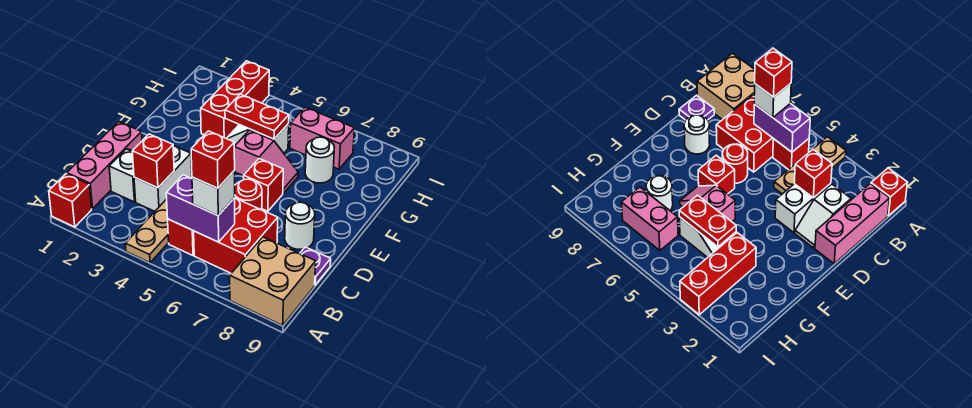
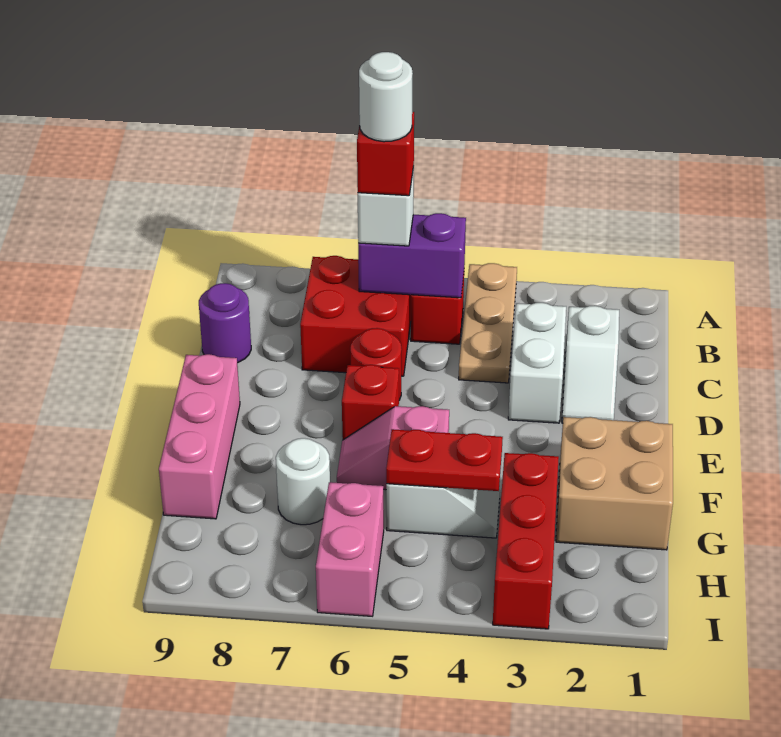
red 1x1 brick [49,174,92,227] -> none
tan 2x2 brick [230,237,316,325] -> tan 2x2 brick moved to [556,417,673,550]
pink 1x3 brick [67,122,142,209] -> pink 1x3 brick moved to [159,354,240,519]
red 1x1 brick [132,134,174,188] -> none
purple 1x1 plate [300,247,331,285] -> purple 1x1 round brick [199,283,251,363]
white 1x1 round brick [285,202,315,249] -> white 1x1 round brick moved to [359,52,413,142]
pink 1x2 brick [290,107,354,169] -> pink 1x2 brick turned to [316,482,384,616]

